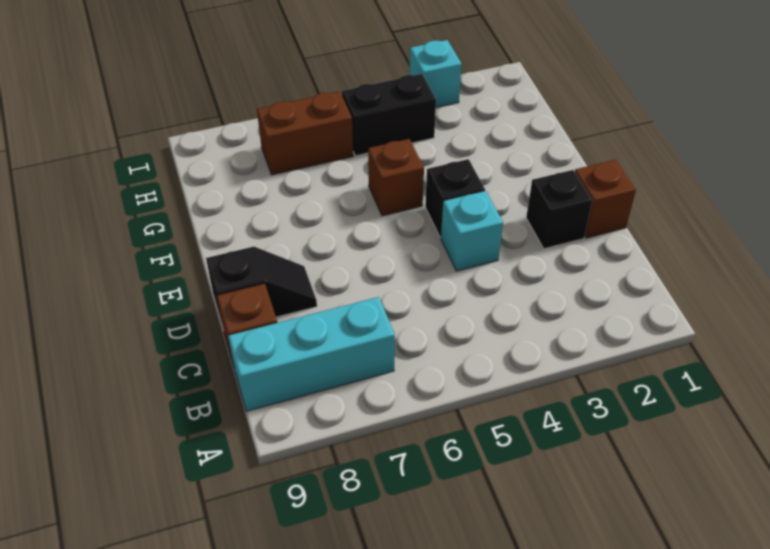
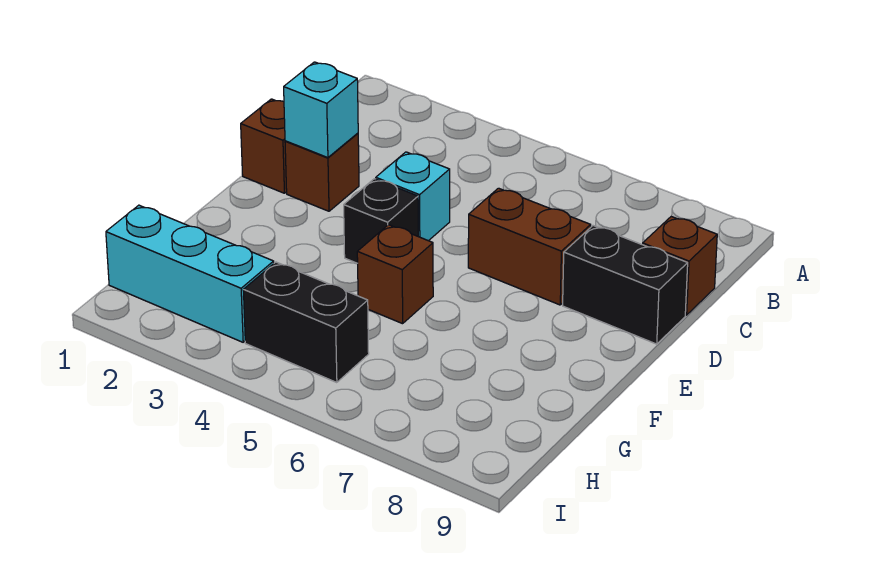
cyan 1x3 brick [228,297,395,411] -> cyan 1x3 brick moved to [106,205,274,342]
black 1x1 brick [526,170,592,249] -> brown 1x1 brick [285,133,359,211]
black 1x2 slope [206,247,317,327] -> black 1x2 brick [563,226,688,344]
brown 1x2 brick [257,91,353,175] -> brown 1x2 brick moved to [468,188,591,305]
cyan 1x1 brick [410,40,462,108] -> cyan 1x1 brick moved to [284,62,358,158]

